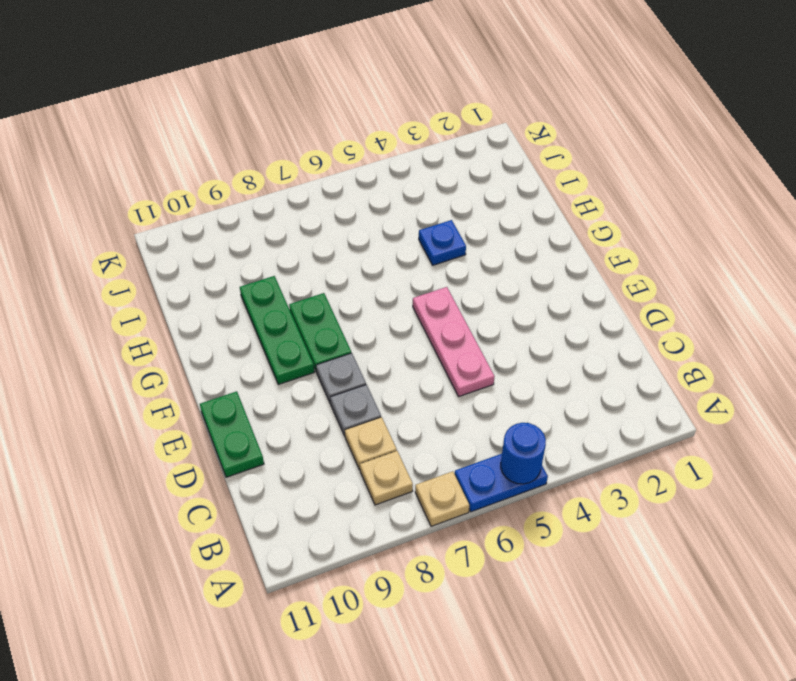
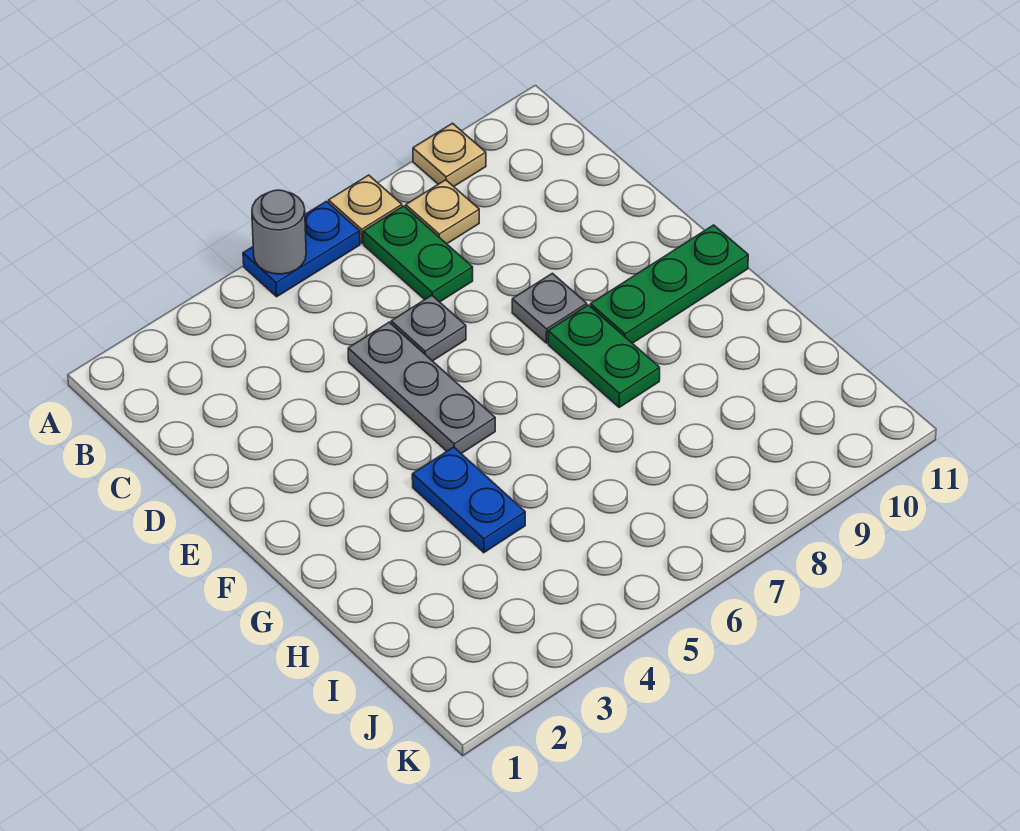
blue 1x1 round brick [501,423,546,484] -> grey 1x1 round brick [252,190,306,274]
tan 1x1 plate [345,417,397,470] -> tan 1x1 plate moved to [413,123,486,186]
pink 1x3 plate [413,287,495,397] -> grey 1x3 plate [348,322,495,454]
grey 1x1 plate [330,385,381,436] -> grey 1x1 plate moved to [391,295,466,361]
green 1x2 plate [200,391,264,477] -> green 1x2 plate moved to [363,206,473,302]
green 1x3 plate [240,276,314,384] -> green 1x3 plate turned to [590,225,748,343]
blue 1x1 plate [419,220,466,265] -> blue 1x2 plate [412,447,525,553]

